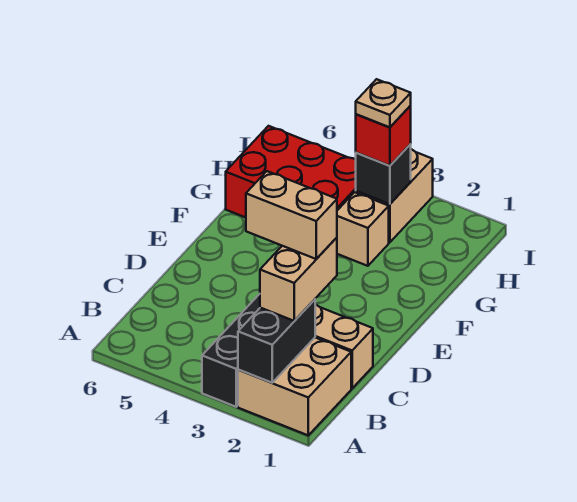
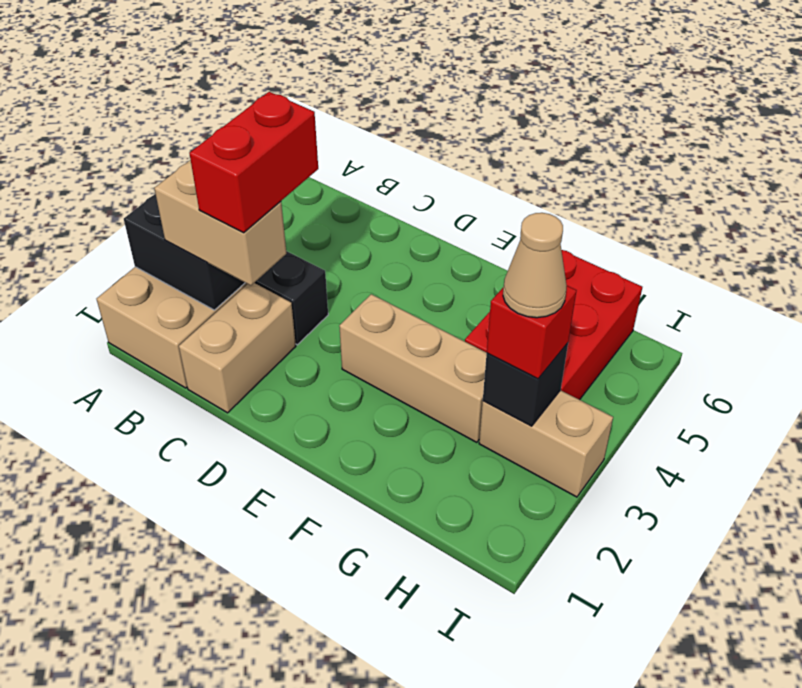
tan 1x2 brick [246,171,337,259] -> red 1x2 brick [189,92,318,233]
tan 1x1 brick [337,192,389,266] -> tan 1x3 brick [339,294,487,442]
tan 1x1 plate [356,79,411,127] -> tan 1x1 cone [503,213,567,318]

